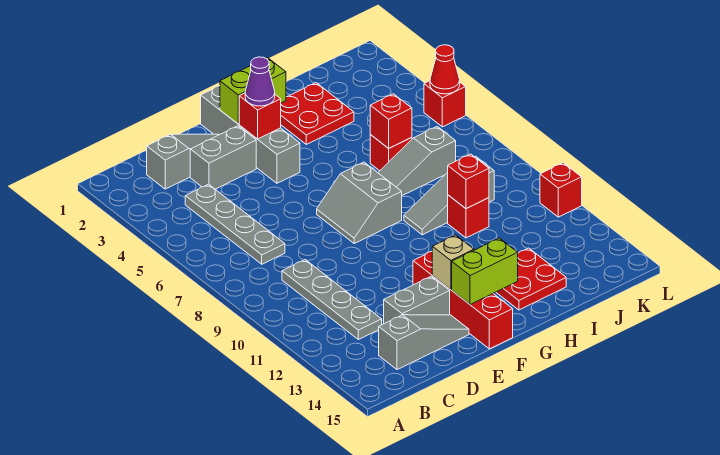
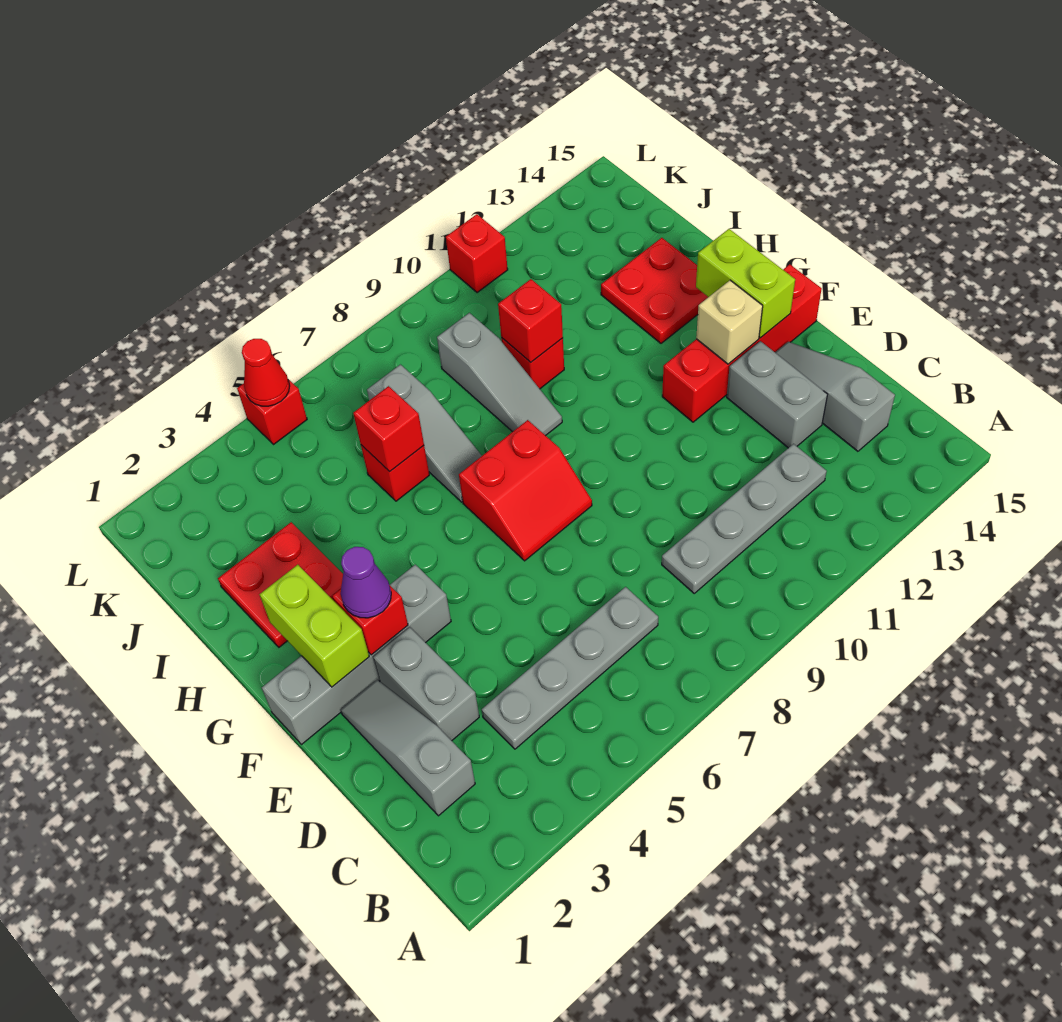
grey 2x2 slope [317,162,402,243] -> red 2x2 slope [459,420,592,561]

